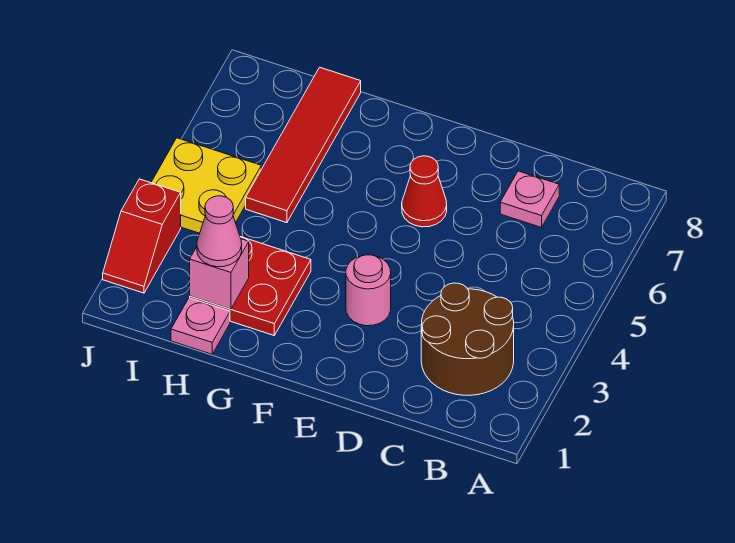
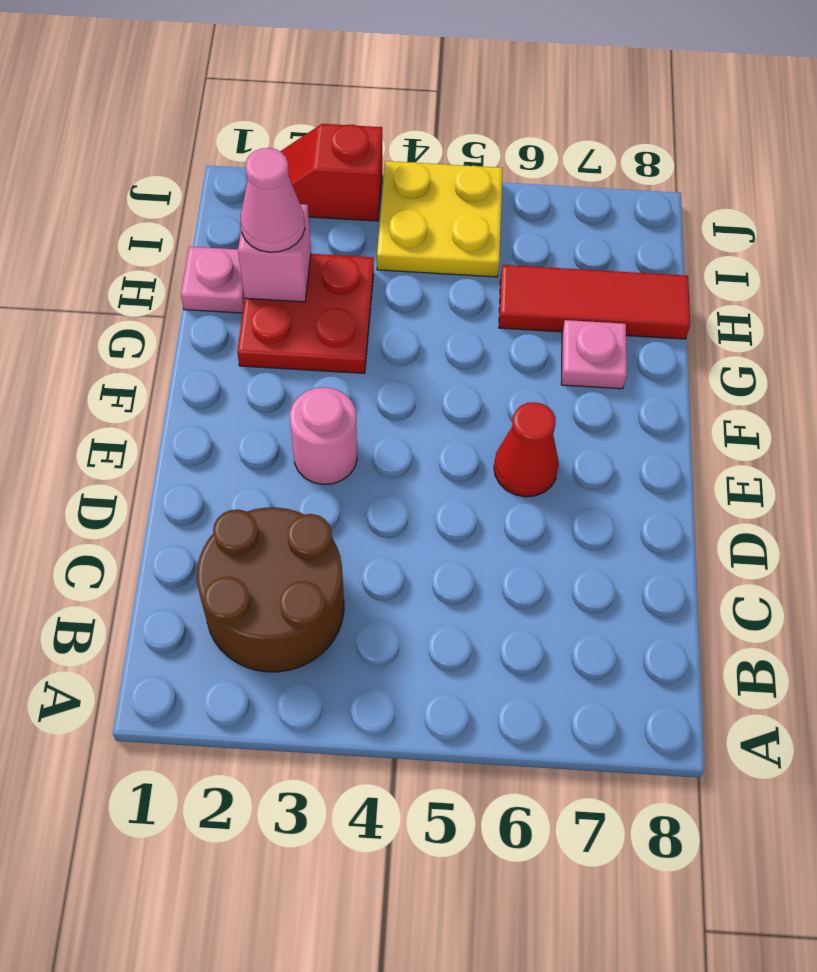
pink 1x1 plate [500,171,559,228] -> pink 1x1 plate moved to [561,320,627,389]
red 1x4 tile [246,67,361,223] -> red 1x3 tile [499,265,690,339]

